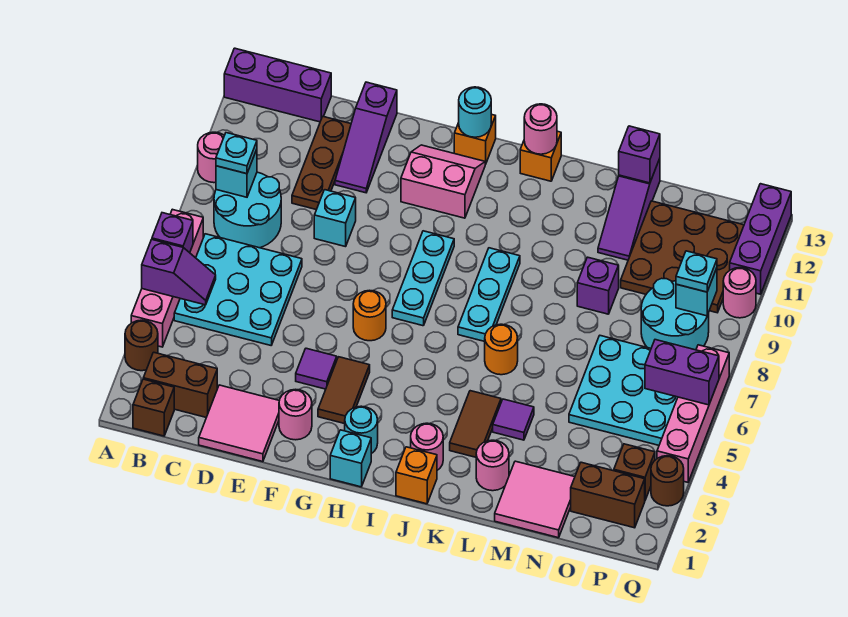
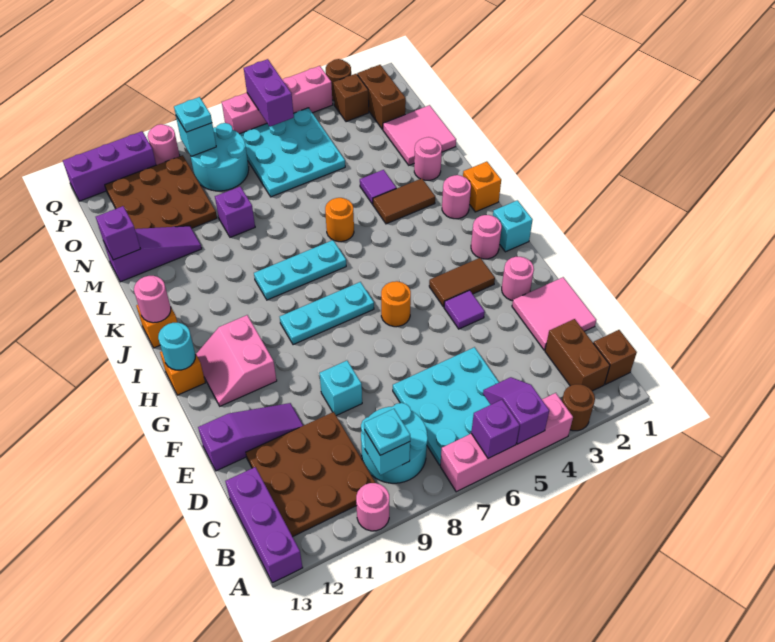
brown 1x3 plate [292,116,351,210] -> brown 3x3 plate [246,412,375,537]
cyan 1x1 round brick [345,406,378,454] -> pink 1x1 round brick [471,215,502,259]

